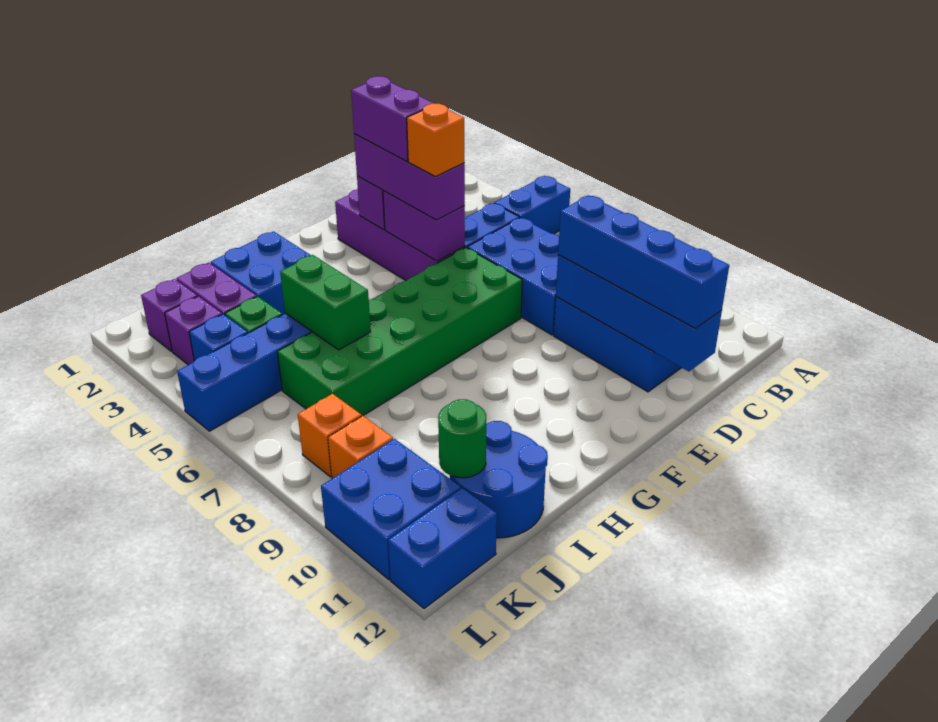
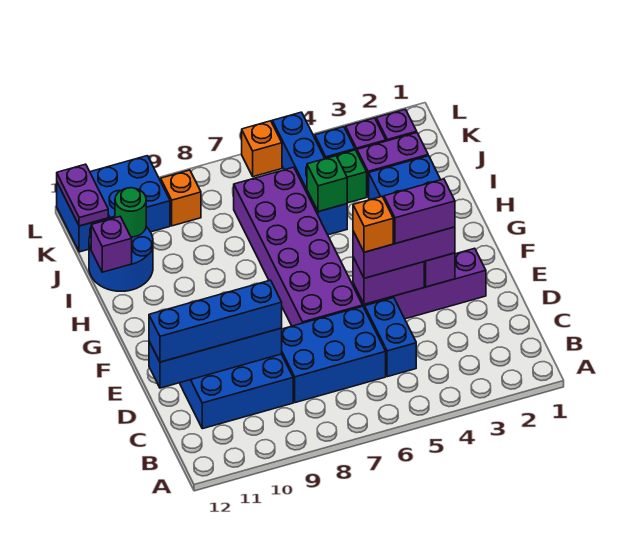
blue 1x2 brick [495,176,570,234] -> none
green 2x6 brick [277,248,522,416] -> purple 2x6 brick [234,167,363,326]
green 1x2 brick [280,255,371,350] -> green 1x1 brick [307,156,347,212]
none -> purple 1x1 brick [91,217,132,272]
orange 1x1 brick [298,394,361,477] -> orange 1x1 brick moved to [242,121,282,177]
none -> purple 1x2 plate [57,164,108,226]

